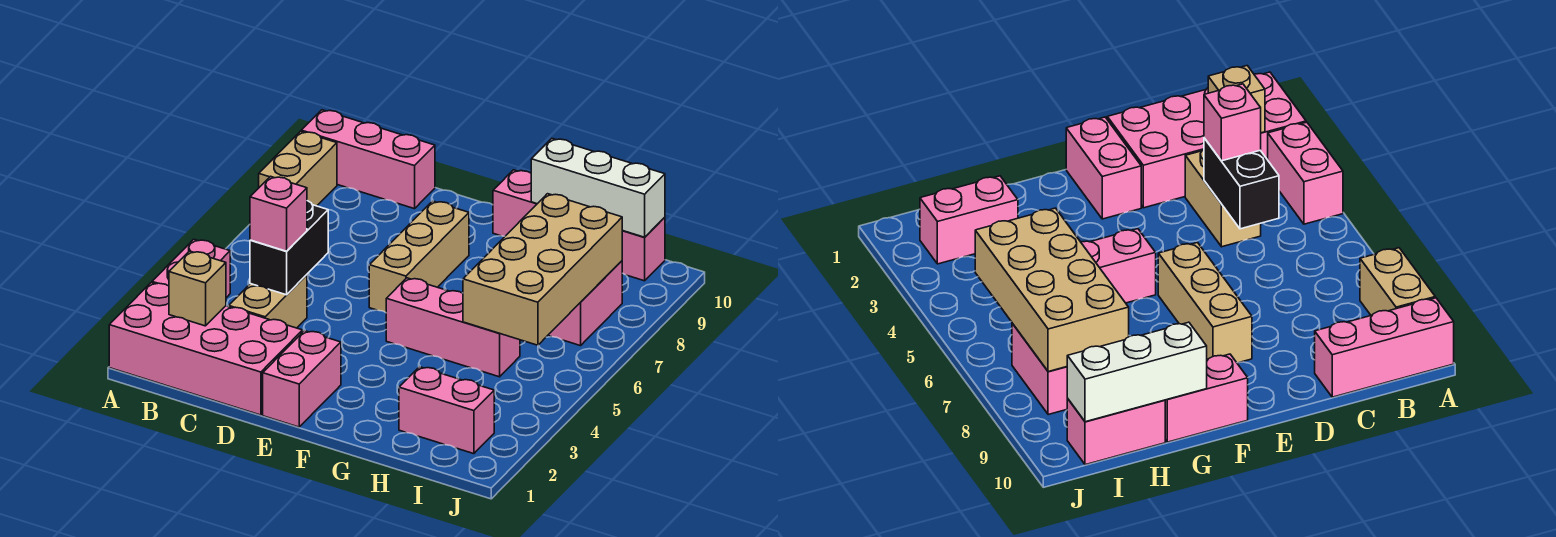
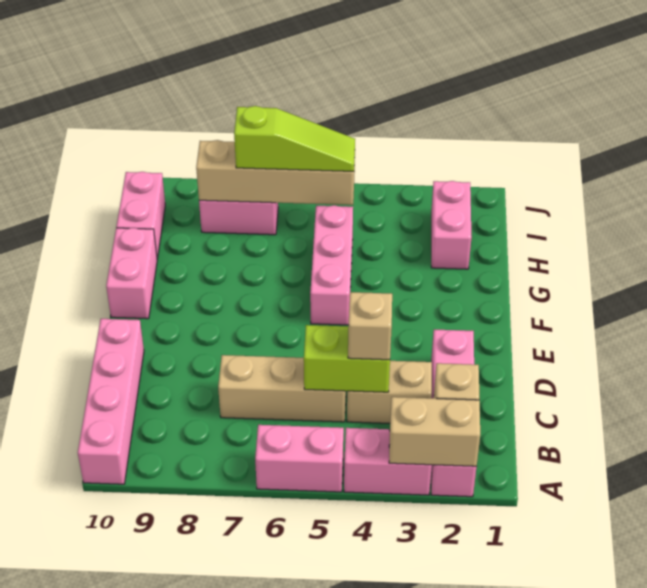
pink 2x4 brick [109,283,303,415] -> pink 1x4 brick [431,330,476,497]
tan 1x2 brick [259,131,337,206] -> tan 1x2 brick moved to [389,397,480,466]
pink 1x3 brick [301,110,435,209] -> pink 1x4 brick [78,319,144,484]
black 1x2 brick [250,201,328,295] -> lime 1x2 brick [304,325,390,392]
pink 1x1 brick [250,176,307,251] -> tan 1x1 brick [348,292,392,360]
pink 1x2 brick [263,331,341,427] -> pink 1x2 brick moved to [255,425,344,492]
tan 1x3 brick [369,201,469,313] -> tan 1x3 brick moved to [218,355,346,422]
white 1x3 brick [531,139,665,237] -> none
tan 2x4 brick [463,194,622,345] -> tan 1x4 brick [196,140,355,205]
none -> lime 1x3 slope [234,106,355,171]

